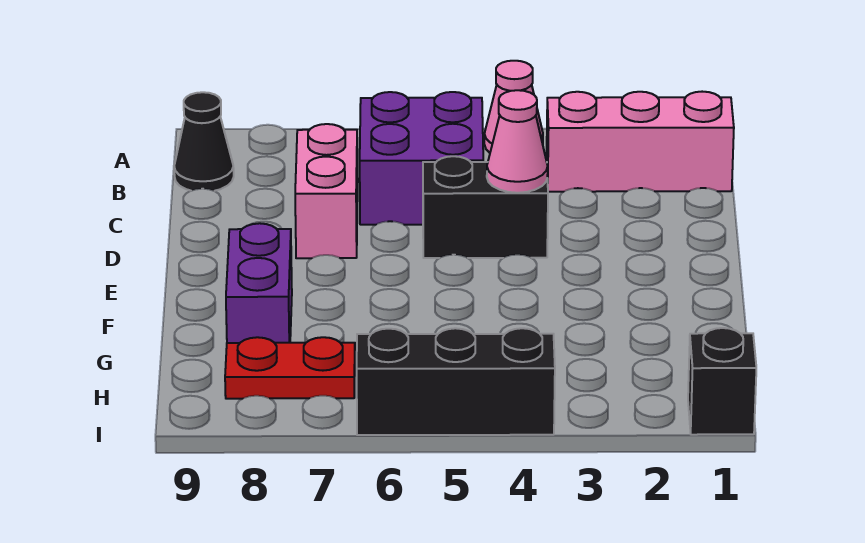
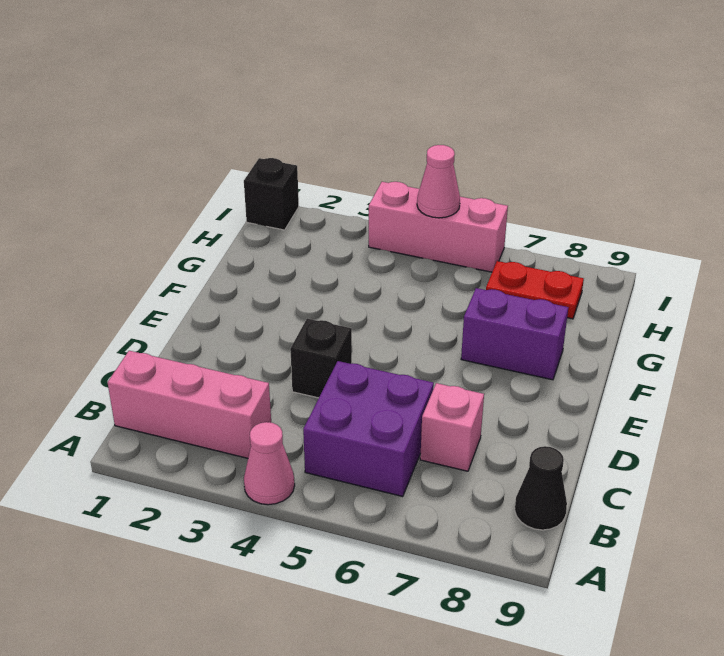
pink 1x2 brick [295,124,358,258] -> pink 1x1 brick [420,383,484,471]
black 1x2 brick [423,156,548,258] -> black 1x1 brick [290,319,352,398]
pink 1x1 cone [487,90,548,193] -> pink 1x1 cone moved to [417,145,460,218]
purple 1x2 brick [226,223,292,343] -> purple 1x2 brick turned to [461,288,568,380]
black 1x3 brick [357,328,555,435] -> pink 1x3 brick [369,182,508,272]

